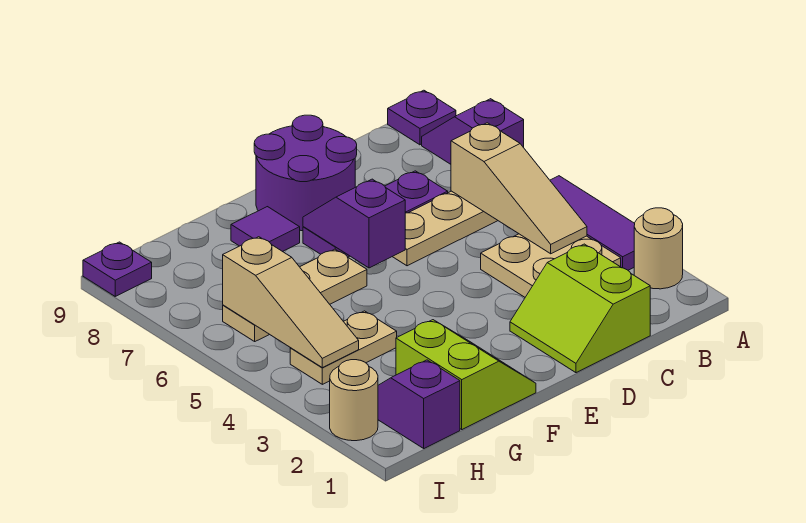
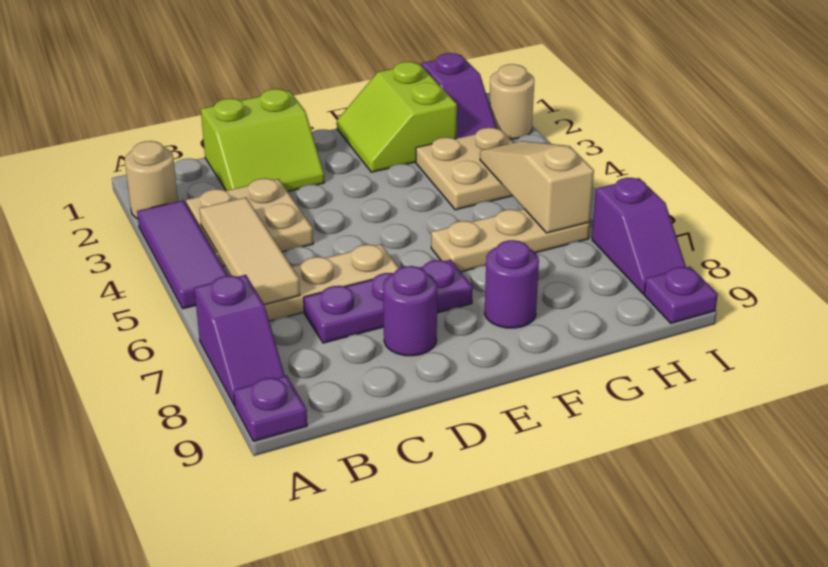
tan 1x3 slope [451,123,587,254] -> tan 1x3 tile [199,197,300,305]
lime 2x2 slope [510,244,650,373] -> lime 2x2 slope turned to [201,89,324,192]
purple 2x2 round brick [254,115,357,231] -> purple 1x1 round brick [383,266,437,356]
purple 1x2 slope [303,179,405,268] -> purple 1x2 slope moved to [592,178,686,294]
purple 1x1 tile [231,207,300,252] -> purple 1x1 round brick [484,240,539,328]
tan 1x2 plate [290,311,397,384] -> tan 2x2 plate [416,128,513,210]

